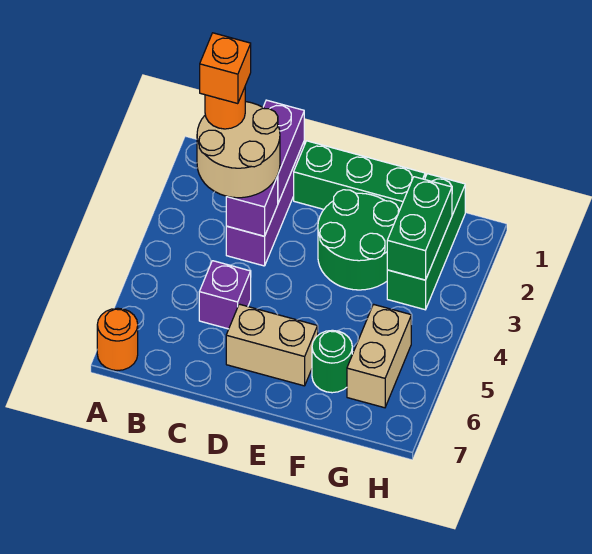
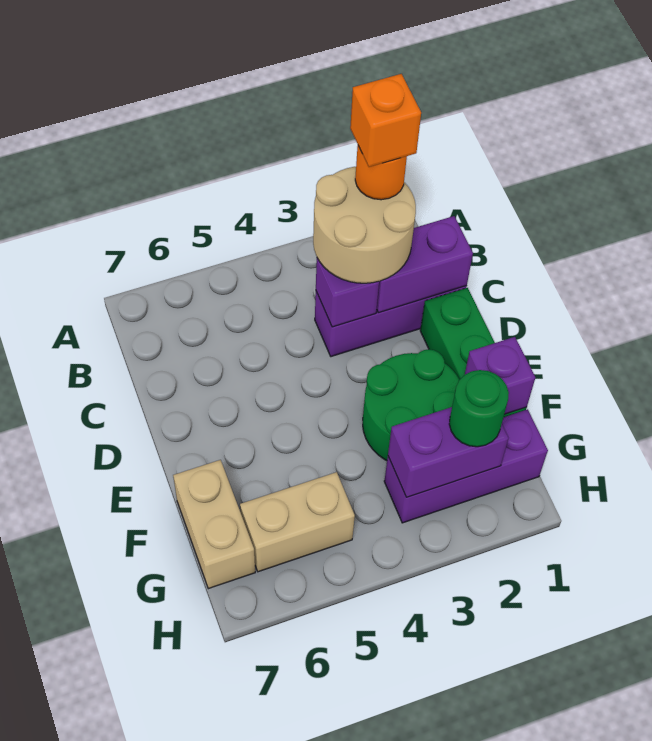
orange 1x1 round brick [97,308,138,371] -> none
purple 1x1 brick [199,261,251,329] -> purple 1x1 brick moved to [465,337,535,414]
tan 1x2 brick [226,304,318,386] -> tan 1x2 brick moved to [173,460,255,589]
green 1x1 round brick [312,330,352,393] -> green 1x1 round brick moved to [449,370,509,447]
green 1x3 brick [387,174,465,310] -> purple 1x3 brick [384,409,548,523]
green 1x2 brick [387,177,452,280] -> purple 1x2 brick [388,407,508,497]

